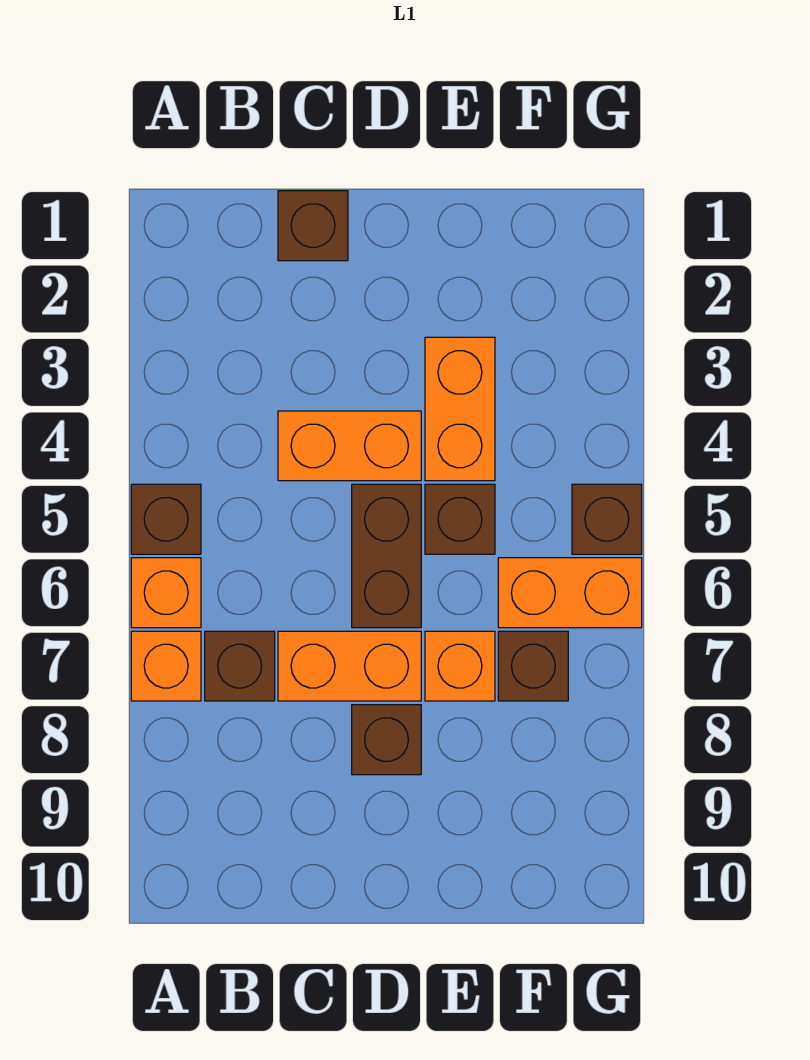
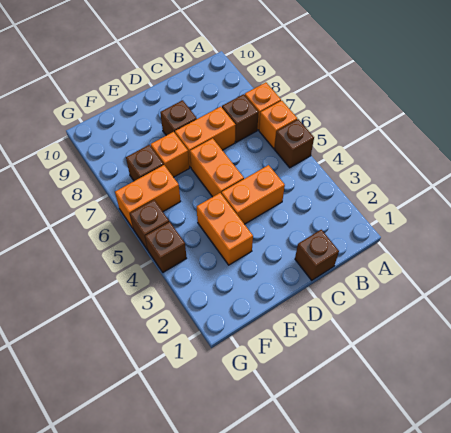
brown 1x2 brick [352,484,421,628] -> orange 1x2 brick [190,138,244,197]
brown 1x1 brick [425,484,495,554] -> brown 1x1 brick moved to [145,222,187,272]

